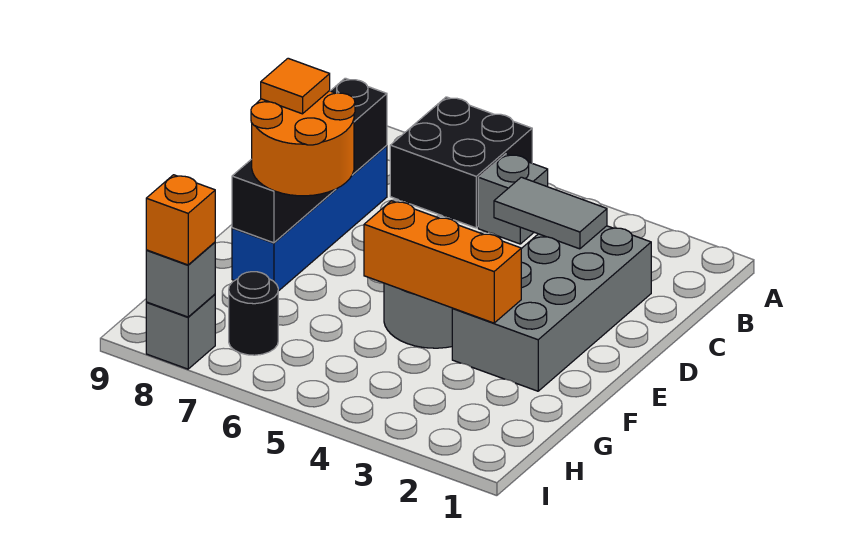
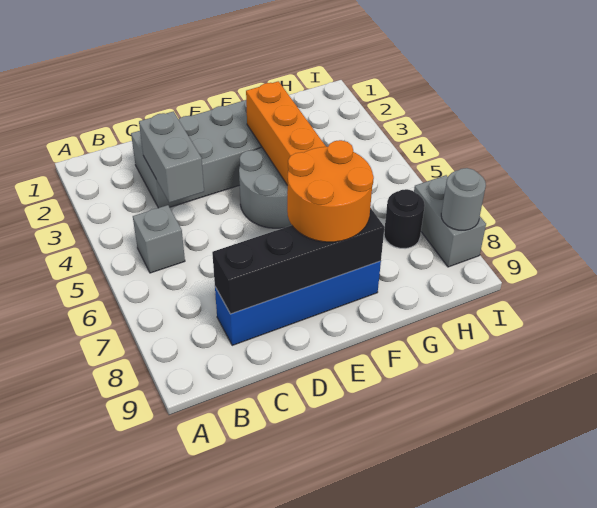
black 2x2 brick [390,97,532,228] -> none
grey 1x2 tile [494,177,607,249] -> grey 1x2 brick [139,111,204,203]
orange 1x1 tile [261,58,330,114] -> none
grey 1x1 brick [146,294,215,369] -> grey 1x2 brick [414,175,486,267]
grey 1x1 brick [146,242,215,317] -> grey 1x1 round brick [441,168,486,230]
orange 1x1 brick [146,175,215,265] -> none

